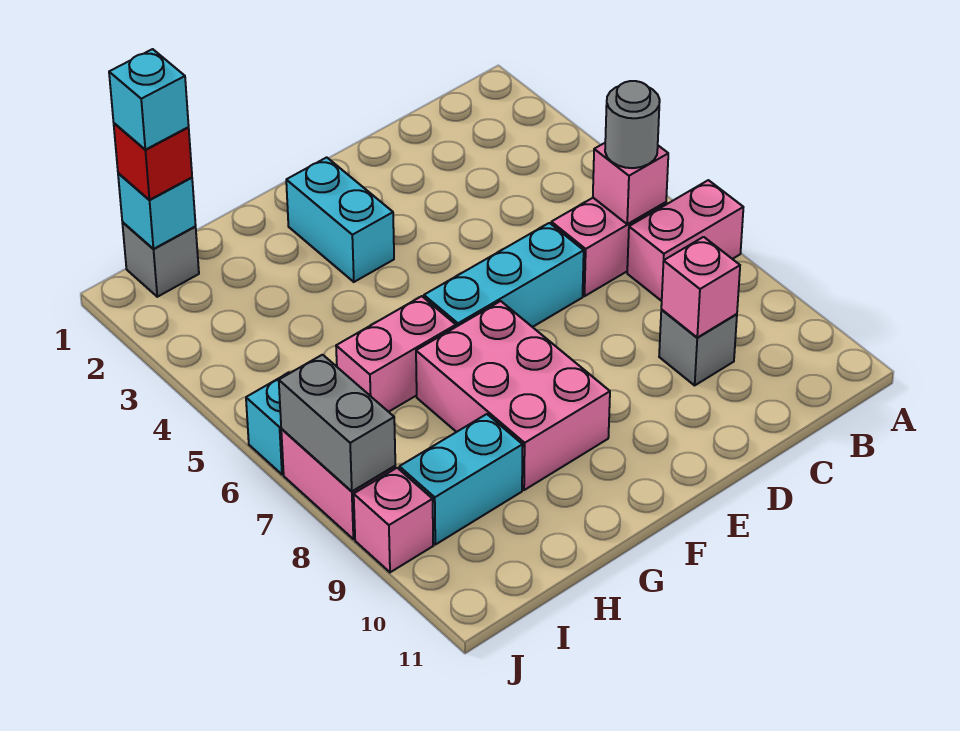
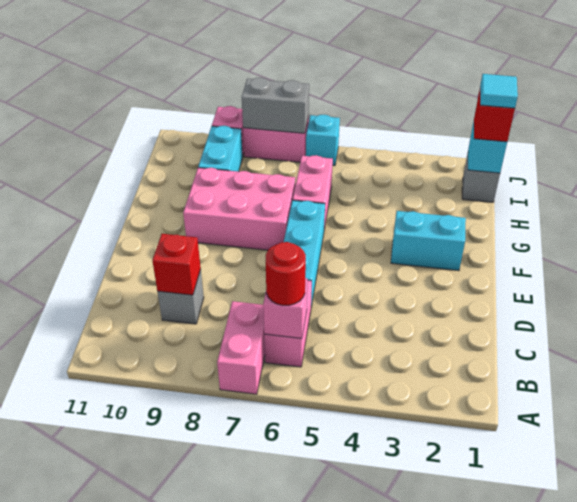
grey 1x1 round brick [605,81,660,168] -> red 1x1 round brick [266,242,306,305]
pink 1x1 brick [661,237,740,338] -> red 1x1 brick [152,234,201,295]
cyan 1x1 brick [109,49,189,150] -> cyan 1x1 tile [480,74,518,108]

